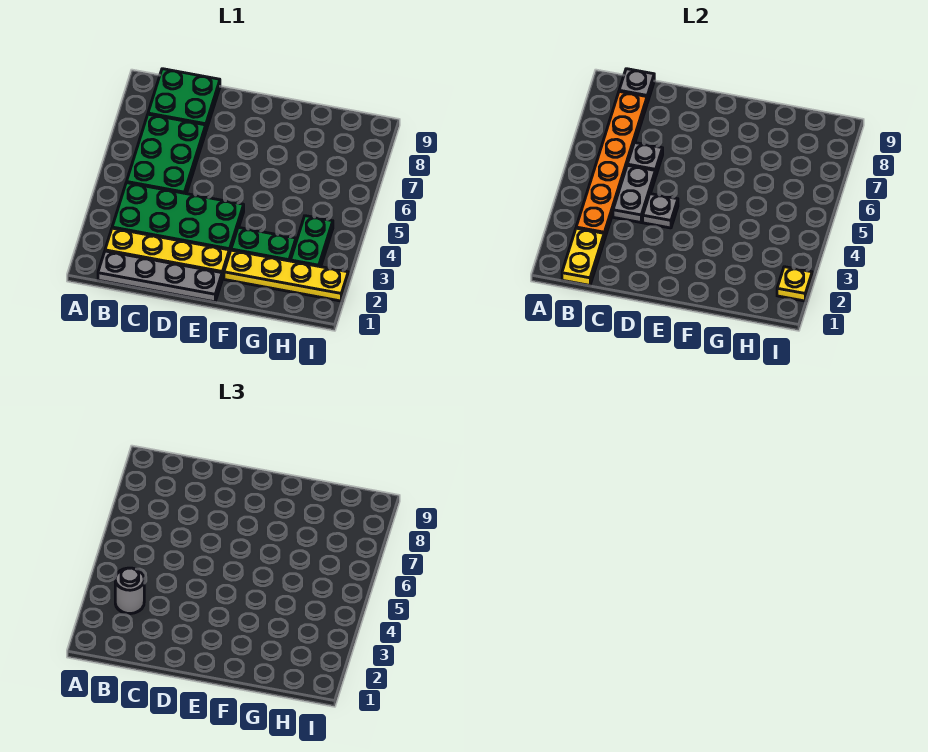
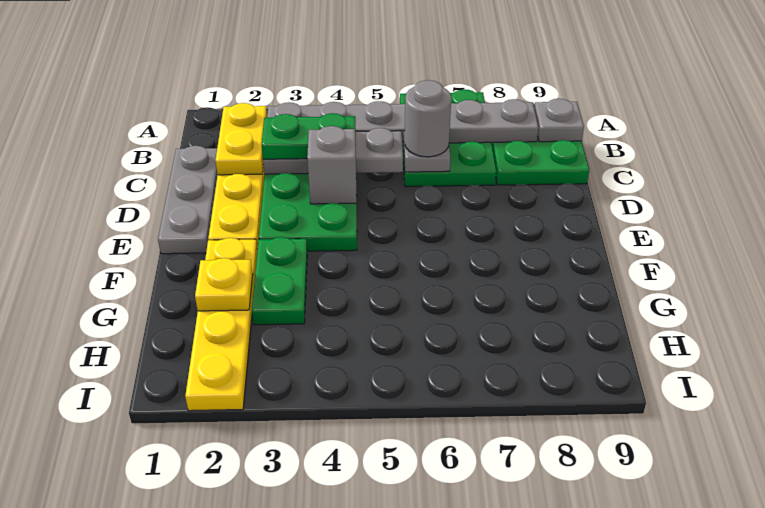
grey 1x4 plate [98,251,222,302] -> grey 1x3 plate [158,146,217,254]
yellow 1x2 plate [562,228,604,285] -> yellow 1x2 plate turned to [215,103,267,175]
orange 1x6 plate [576,92,647,240] -> grey 1x6 plate [267,99,539,144]
grey 1x1 round brick [115,568,144,614] -> grey 1x1 round brick moved to [405,80,451,157]
green 2x3 plate [127,114,206,194] -> green 2x3 plate turned to [400,89,496,187]
grey 1x2 plate [613,165,655,222] -> grey 1x3 plate [263,128,403,174]
grey 1x1 plate [643,194,678,228] -> grey 1x1 brick [307,126,356,204]
green 1x2 plate [291,216,333,267] -> green 1x2 plate moved to [262,113,356,159]
yellow 1x1 plate [777,267,812,301] -> yellow 1x1 plate moved to [195,258,253,311]

